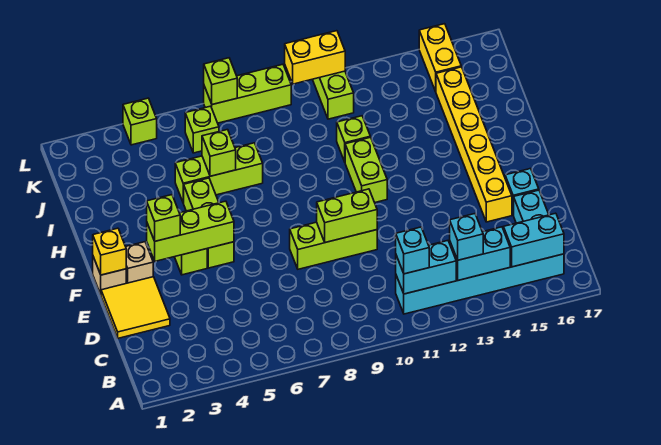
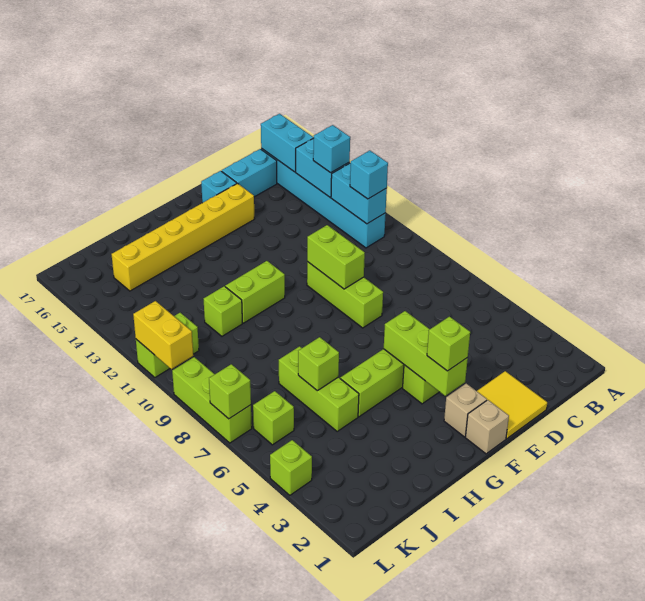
yellow 1x1 brick [93,228,126,275] -> none
yellow 1x2 brick [419,24,461,91] -> none

